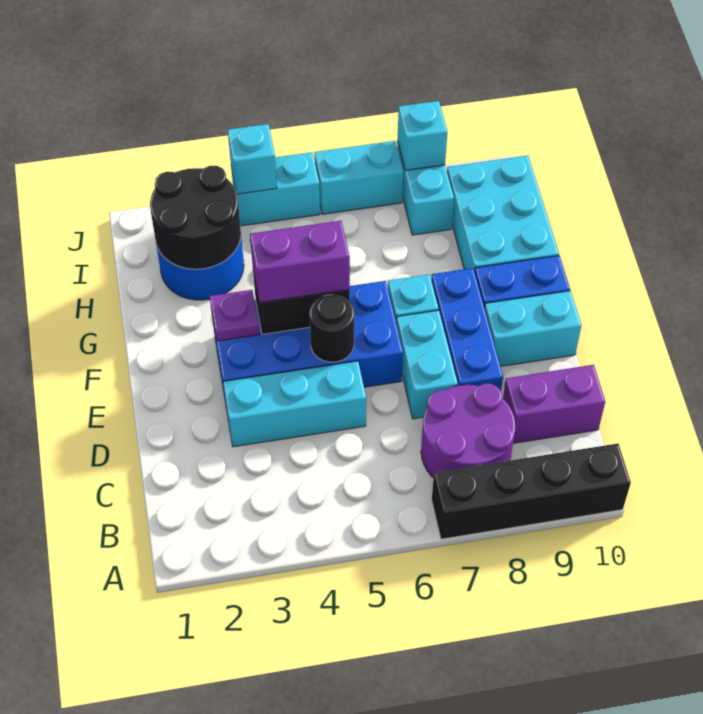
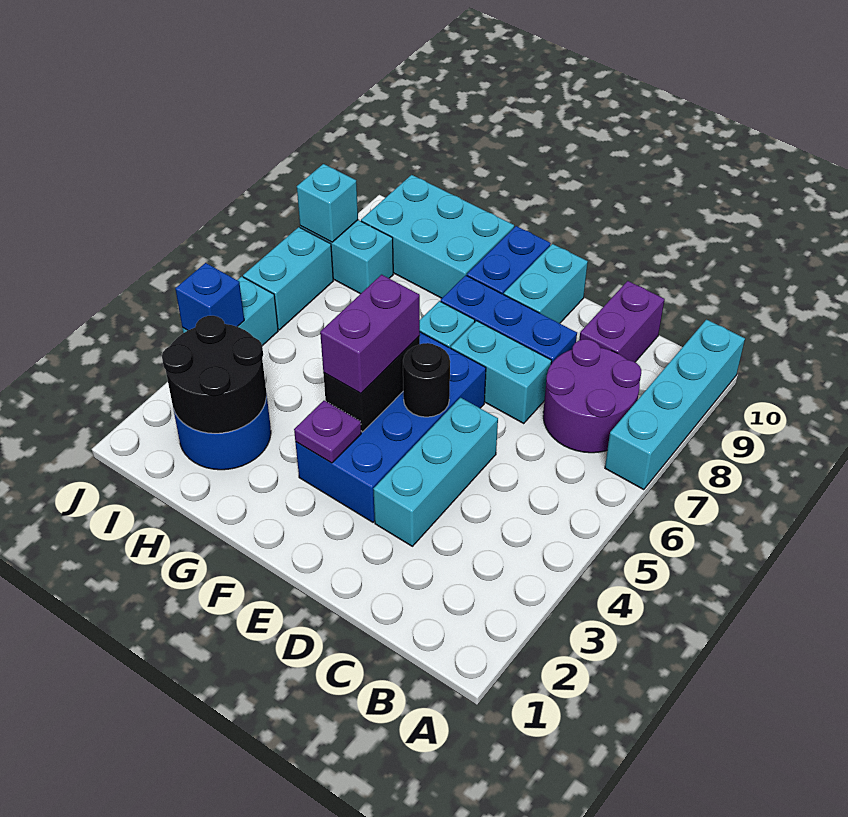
black 1x4 brick [432,443,631,539] -> cyan 1x4 brick [605,320,745,490]
cyan 1x1 brick [228,124,277,194] -> blue 1x1 brick [175,263,244,330]

